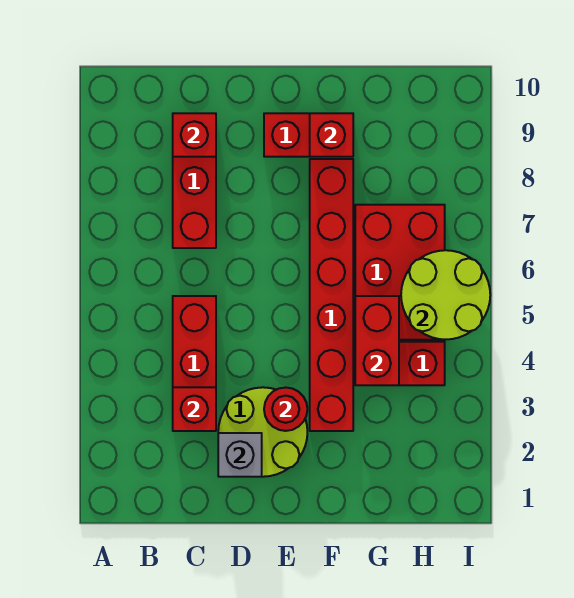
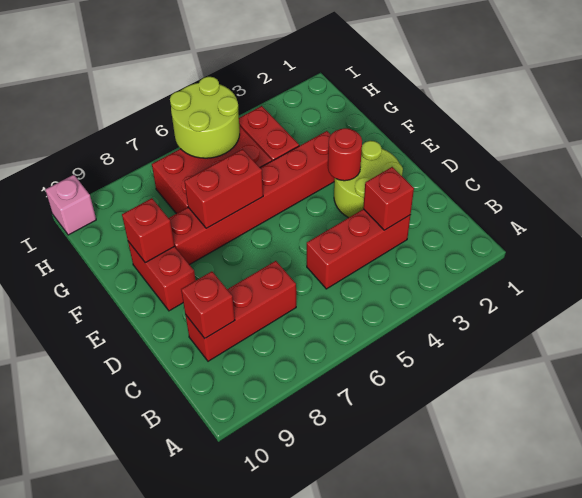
grey 1x1 brick [218,433,262,477] -> none
red 1x2 brick [355,296,399,385] -> red 1x2 brick moved to [184,149,263,228]
none -> pink 1x1 brick [45,175,96,235]

